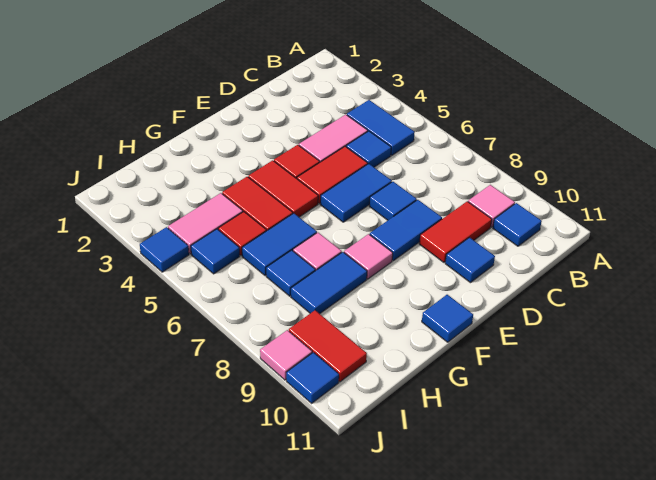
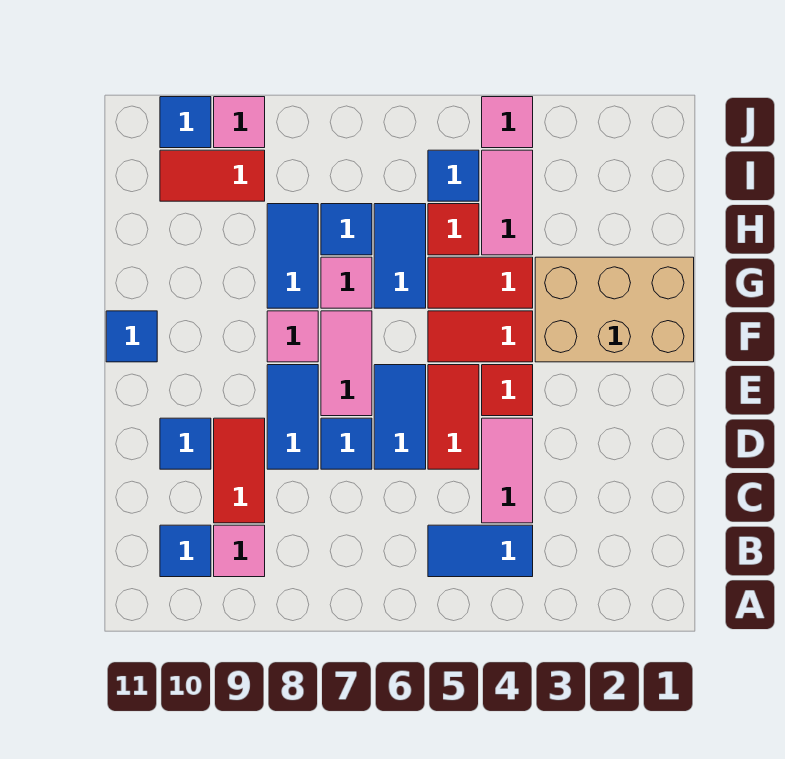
blue 1x1 tile [346,131,391,167] -> none
none -> pink 1x2 tile [321,311,372,416]
none -> tan 2x3 brick [535,257,694,362]
blue 1x1 tile [140,227,189,272] -> pink 1x1 tile [482,97,533,148]

